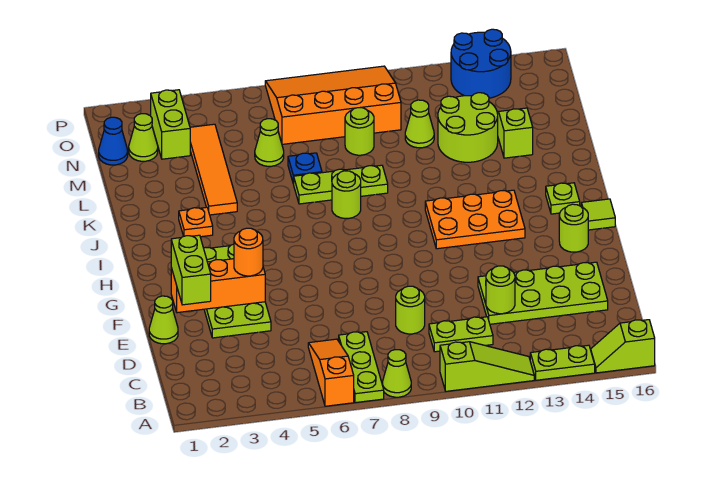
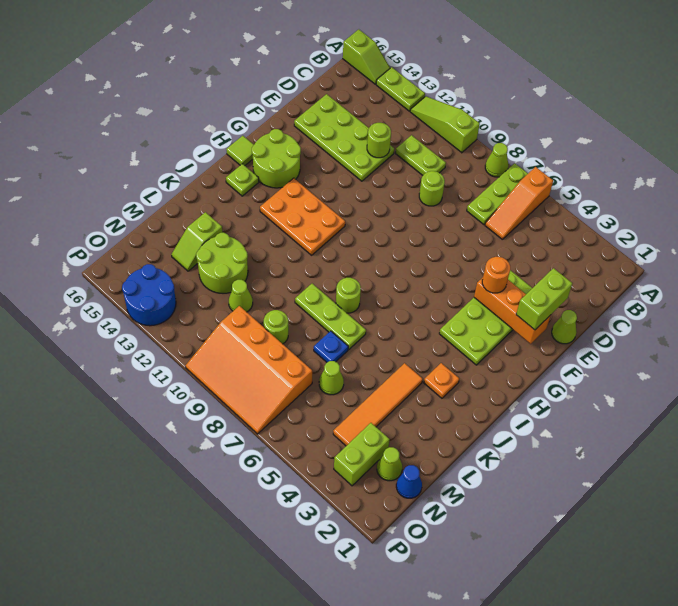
lime 1x1 round brick [559,204,588,252] -> lime 2x2 round brick [252,129,301,188]

